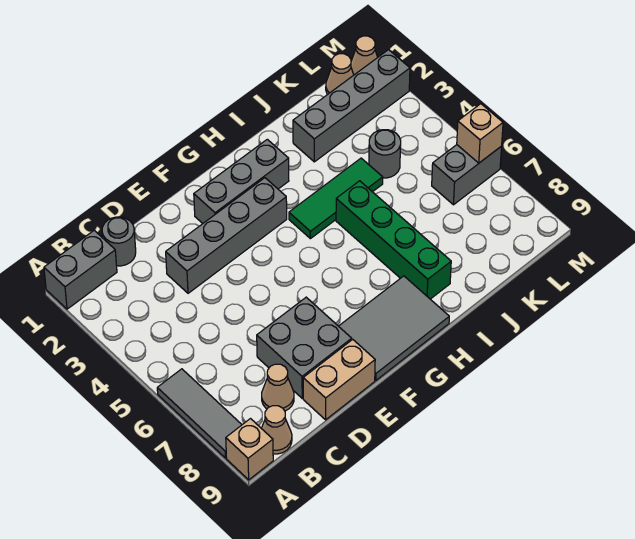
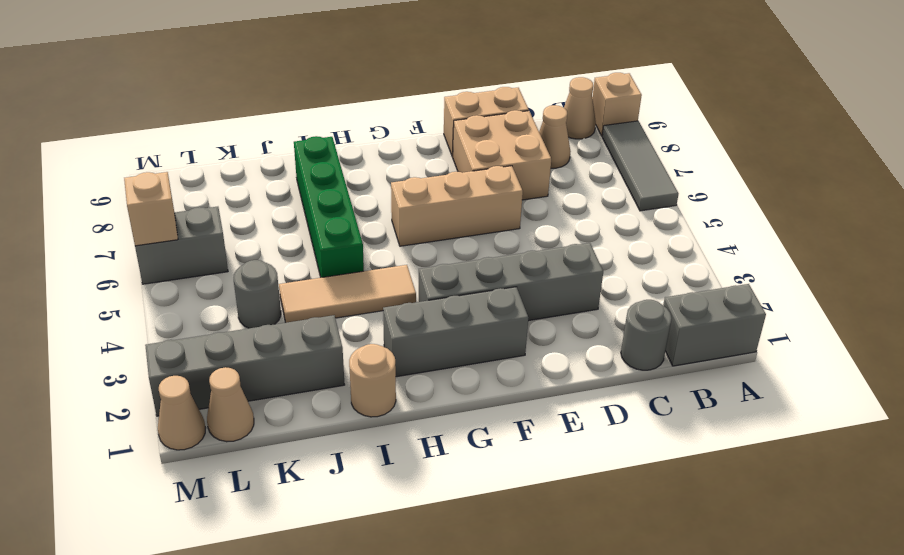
grey 2x2 brick [257,297,352,398] -> tan 2x2 brick [452,110,551,200]
none -> tan 1x3 brick [391,166,523,246]
grey 2x3 tile [339,276,449,380] -> none
green 1x3 tile [289,158,383,239] -> tan 1x3 tile [279,265,416,323]
none -> tan 1x1 round brick [349,344,396,417]

